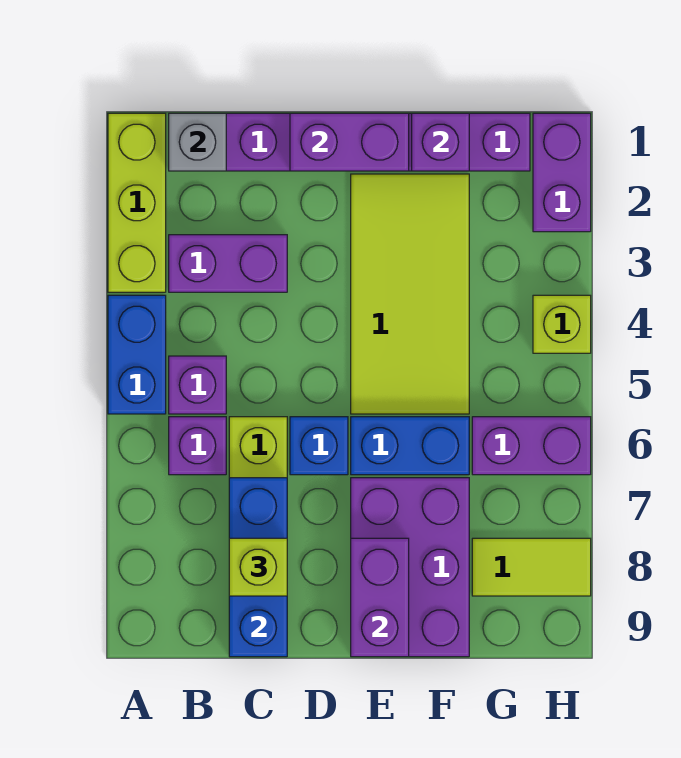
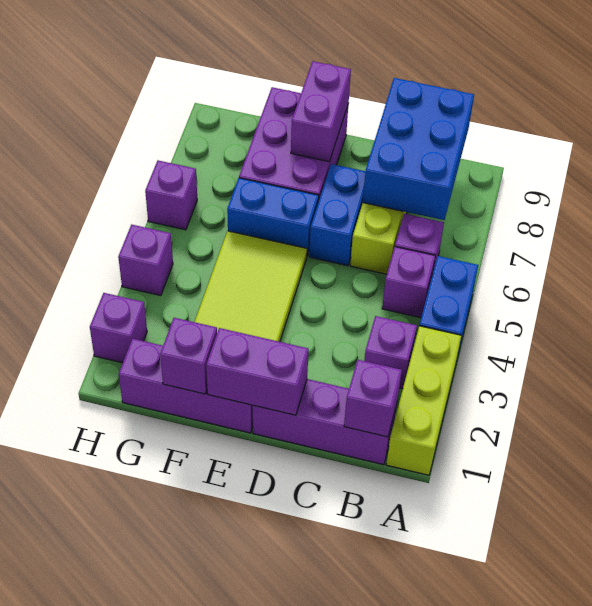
grey 1x1 brick [169,113,226,171] -> purple 1x1 brick [344,360,402,437]
purple 1x2 brick [169,235,287,292] -> purple 1x1 brick [364,316,417,389]
blue 1x3 brick [229,478,287,657] -> blue 2x3 brick [363,78,474,220]
lime 1x1 brick [229,538,287,596] -> none
blue 1x1 brick [290,417,348,475] -> blue 1x2 brick [309,164,365,266]
purple 1x2 brick [472,417,591,475] -> purple 1x1 brick [145,161,197,230]
lime 1x2 tile [472,538,591,596] -> none
purple 1x2 brick [533,113,591,232] -> purple 1x1 brick [90,293,147,363]
lime 1x1 brick [533,295,591,353] -> purple 1x1 brick [118,225,173,296]

